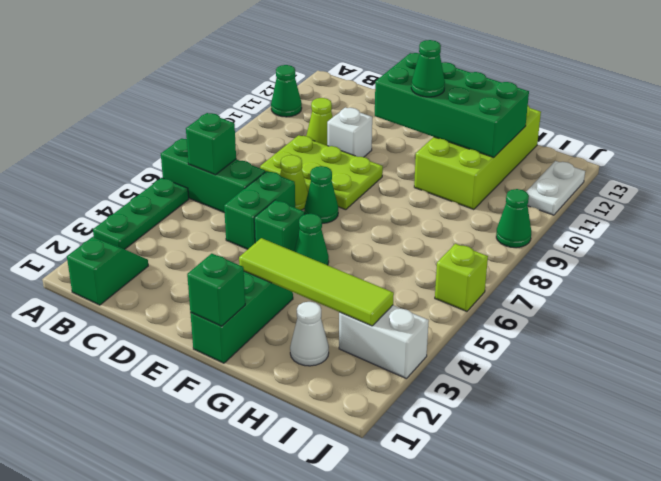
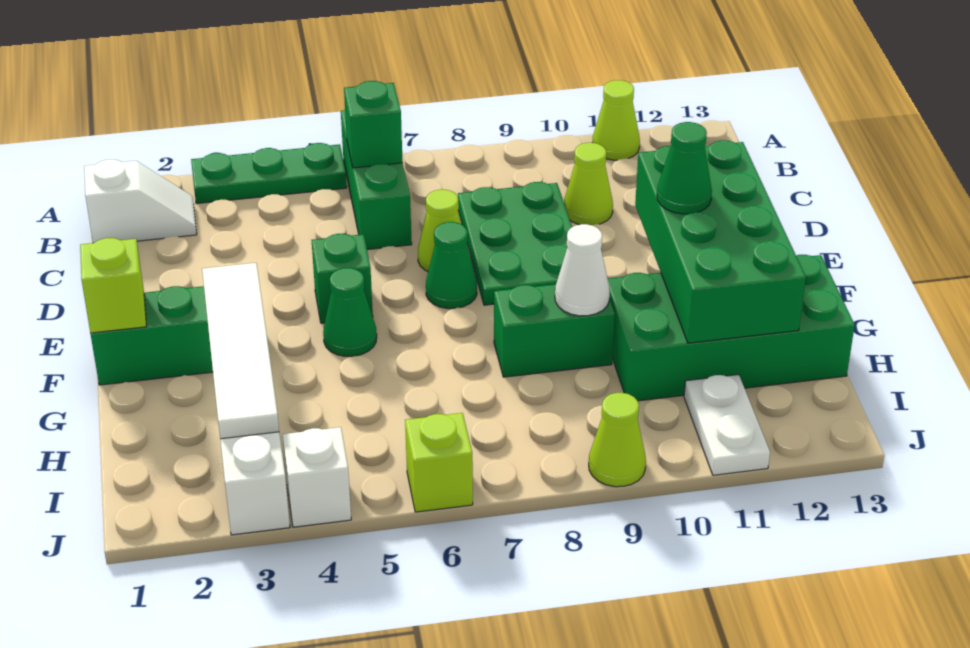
green 1x1 cone [271,65,302,117] -> lime 1x1 cone [592,80,640,160]
green 1x2 slope [67,237,148,305] -> white 1x2 slope [84,160,197,243]
lime 2x3 plate [260,135,383,210] -> green 2x3 plate [458,182,572,305]
green 1x2 brick [224,171,295,249] -> green 1x2 brick moved to [494,284,615,377]
white 1x1 brick [327,107,372,157] -> white 1x1 brick moved to [283,427,351,527]
green 1x1 brick [187,254,245,326] -> lime 1x1 brick [80,238,146,333]
lime 1x4 tile [239,238,394,326] -> white 1x4 tile [202,263,279,439]
lime 2x4 brick [414,106,541,210] -> green 2x4 brick [608,255,855,401]
white 1x1 cone [290,302,329,366] -> white 1x1 cone moved to [555,224,610,316]
green 1x1 cone [496,189,531,248] -> lime 1x1 cone [589,393,646,487]
white 1x2 plate [526,161,585,215] -> white 1x2 plate turned to [684,374,770,475]

